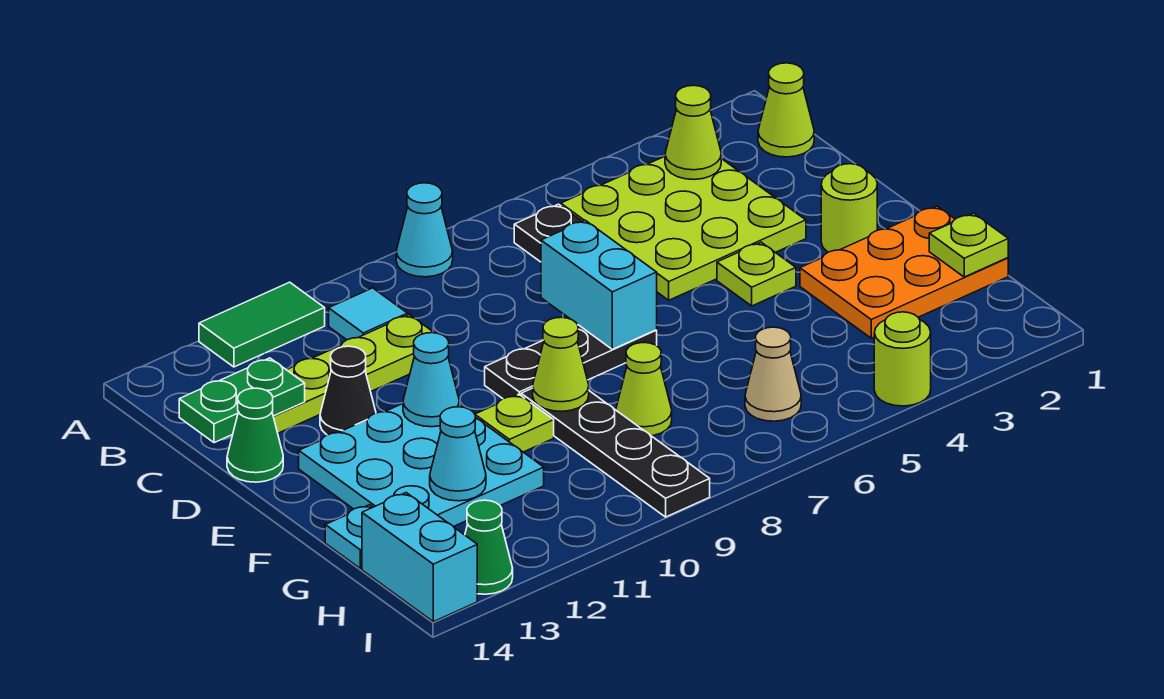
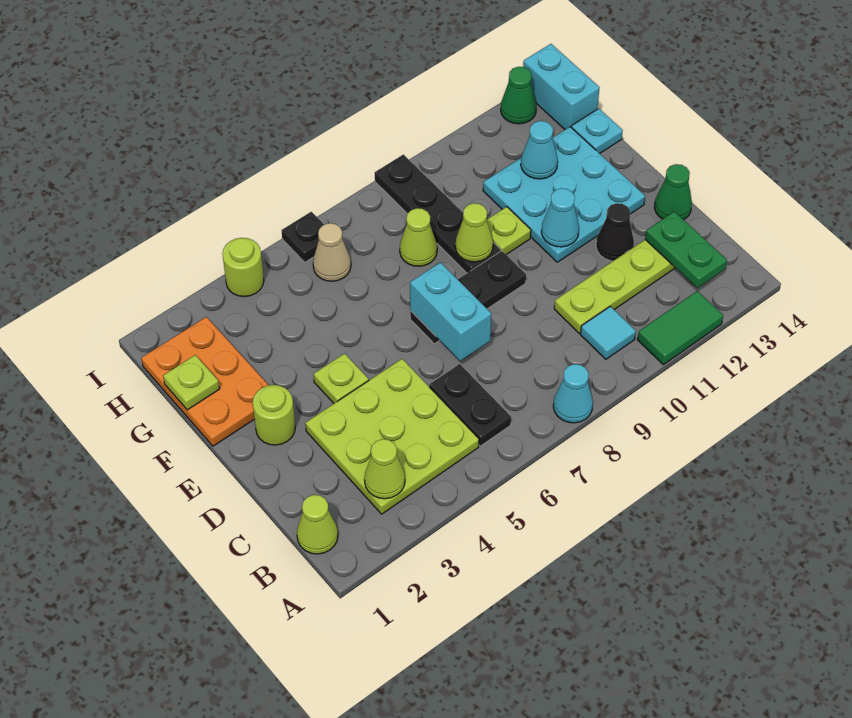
green 1x2 plate [179,358,305,443] -> green 1x2 plate turned to [645,212,727,288]
orange 2x3 plate [800,206,1008,338] -> orange 2x3 plate turned to [141,317,268,446]
none -> black 1x1 plate [281,212,324,262]

